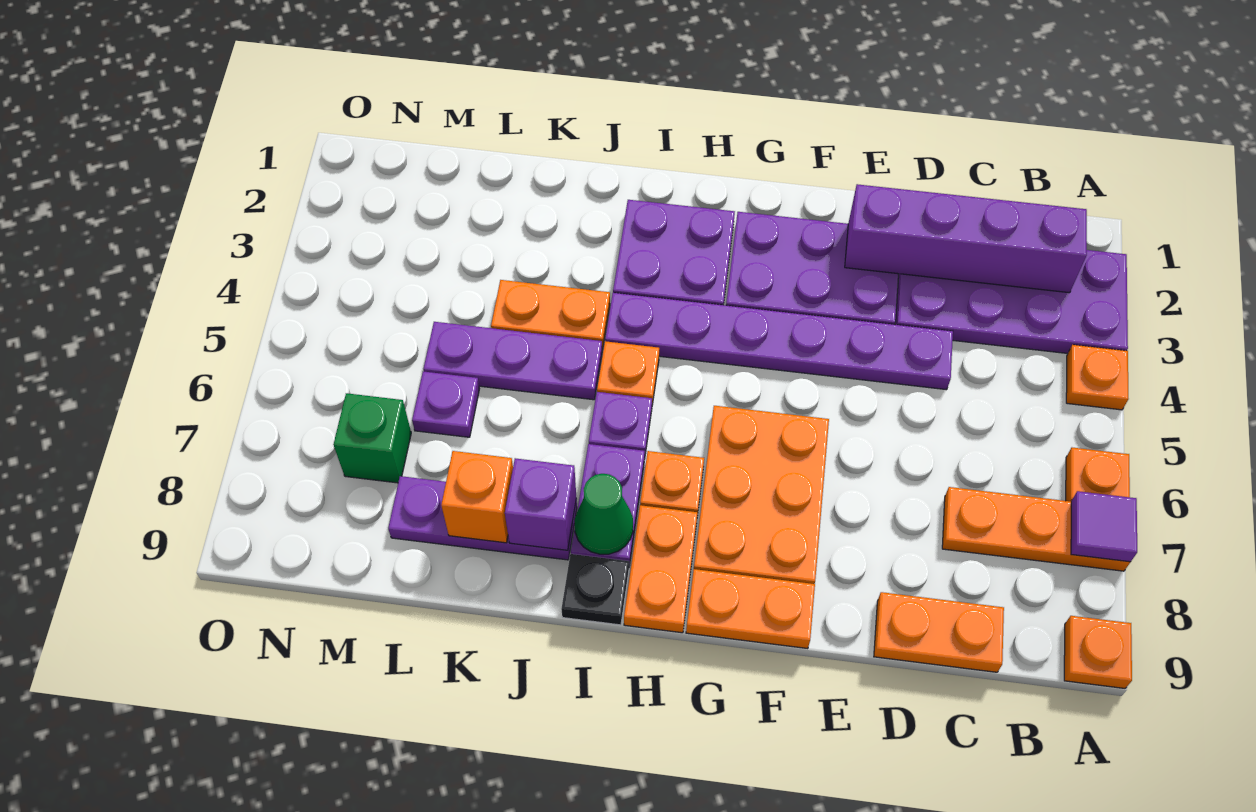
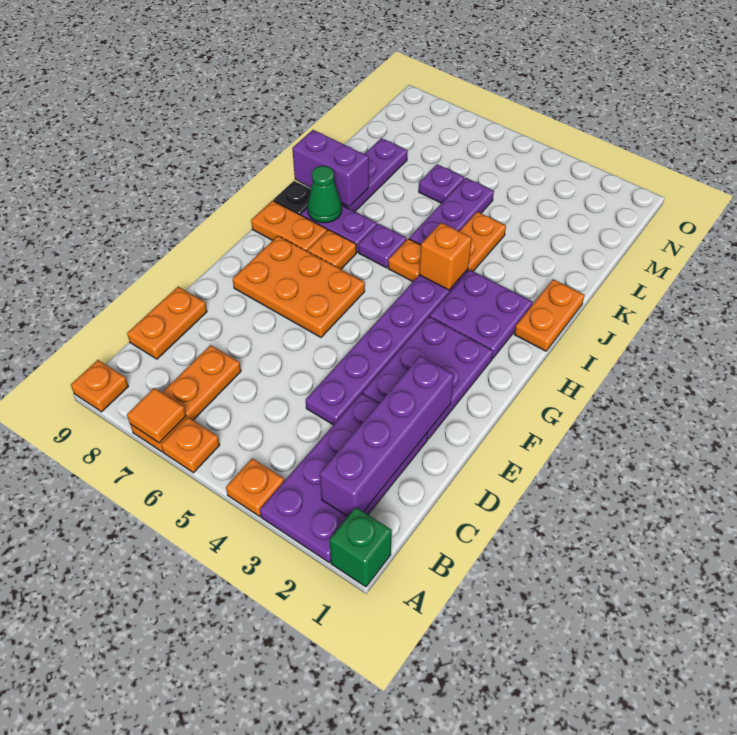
purple 1x1 tile [1071,491,1137,562] -> orange 1x1 tile [127,388,186,443]
orange 1x2 plate [686,569,815,649] -> orange 1x2 plate moved to [514,279,584,351]
purple 1x1 brick [505,458,576,550] -> purple 1x2 brick [292,130,369,207]
orange 1x1 brick [441,451,513,543] -> orange 1x1 brick moved to [419,223,472,290]
green 1x1 brick [333,393,411,483] -> green 1x1 brick moved to [330,507,392,587]

